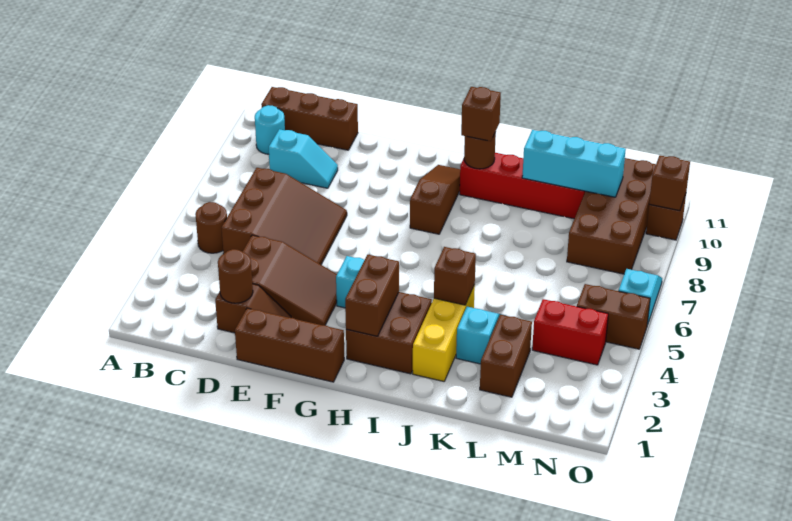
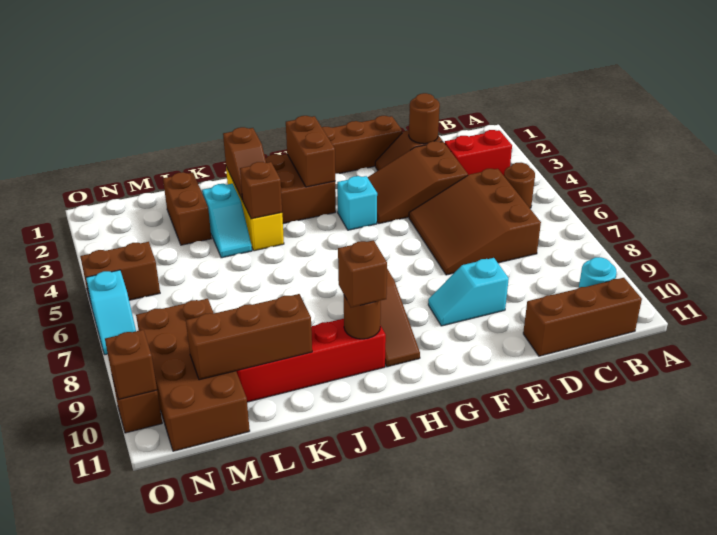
cyan 1x2 slope [269,129,338,188] -> cyan 1x2 slope moved to [428,258,509,326]
none -> brown 1x2 slope [223,127,266,200]
cyan 1x3 brick [522,130,626,197] -> brown 1x3 brick [186,294,312,380]
red 1x2 brick [532,299,608,365] -> red 1x2 brick moved to [445,130,512,176]

